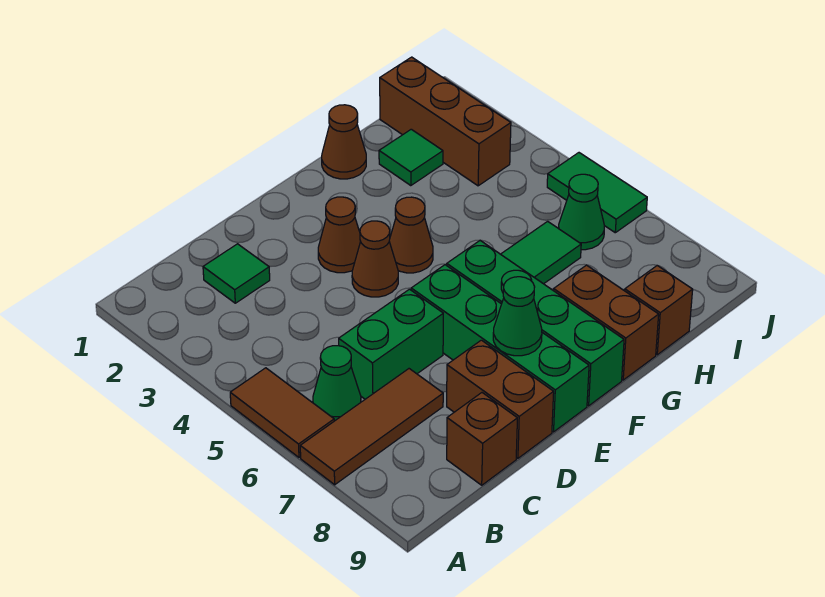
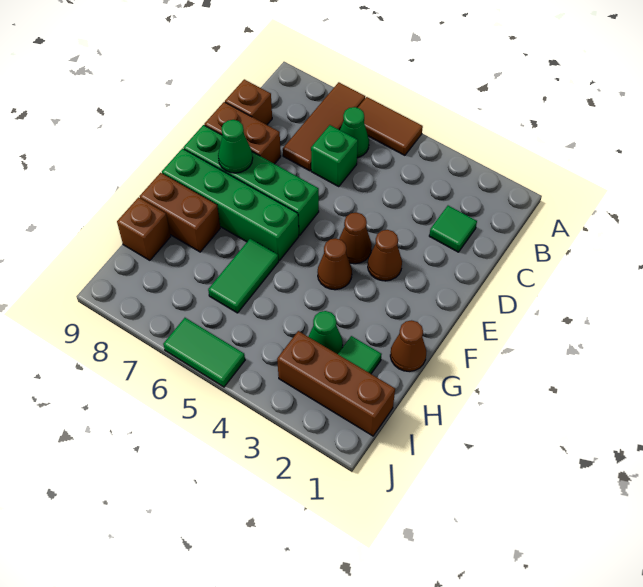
green 1x2 brick [339,289,443,399] -> green 1x1 brick [311,125,358,186]
green 1x1 cone [559,174,604,250] -> green 1x1 cone moved to [308,311,343,354]

